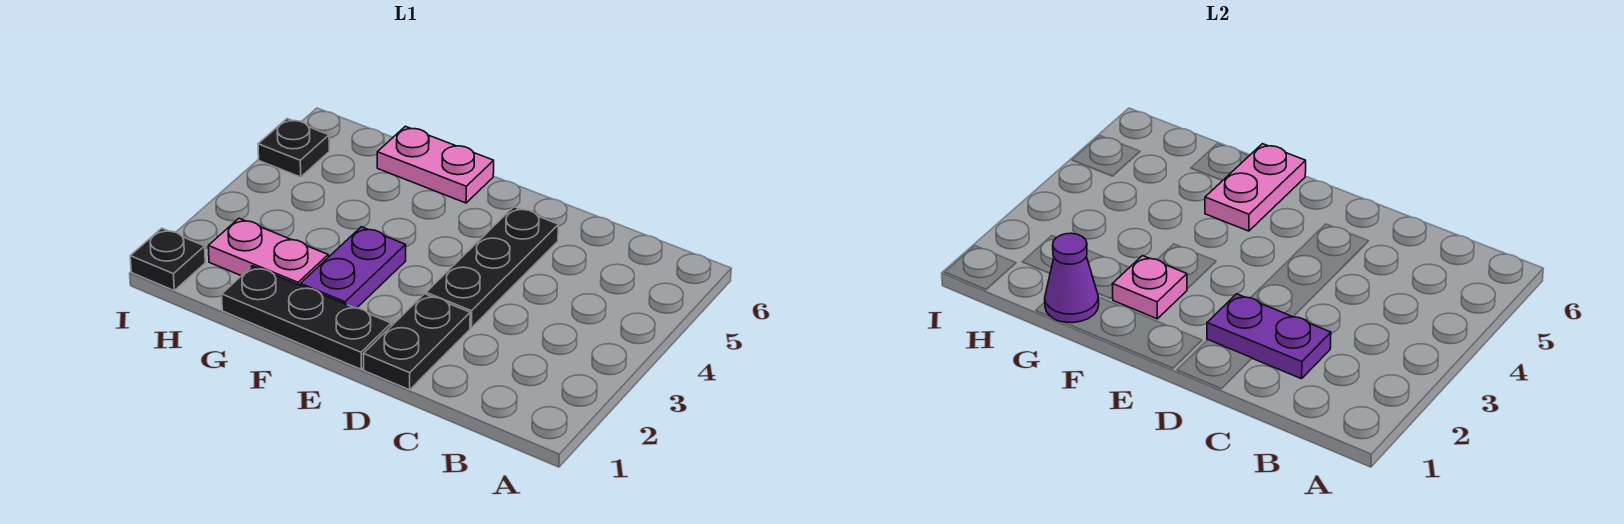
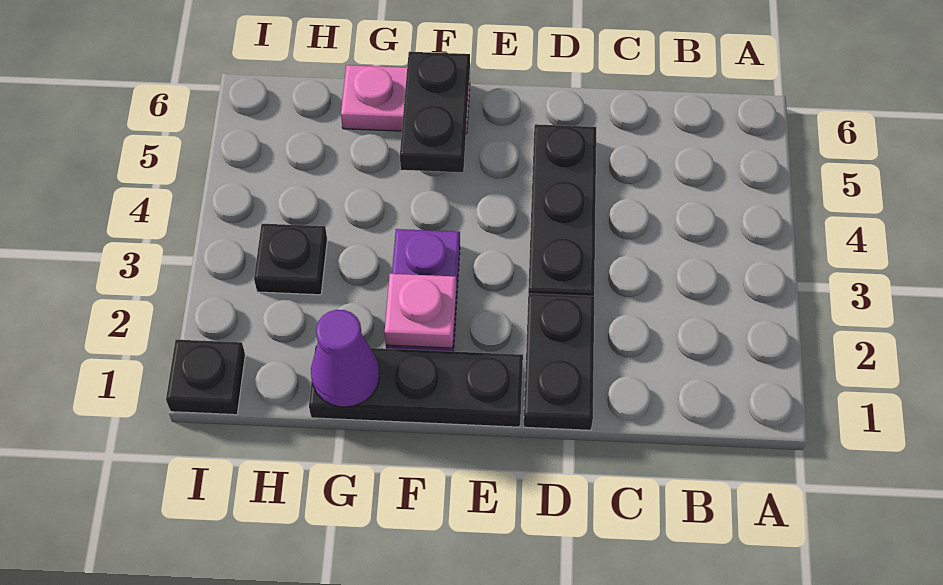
purple 1x2 plate [1207,294,1331,379] -> none
pink 1x2 plate [1205,144,1306,231] -> black 1x2 plate [400,52,470,172]
pink 1x2 plate [208,218,328,285] -> none
black 1x1 plate [258,119,329,177] -> black 1x1 plate moved to [254,224,327,295]

